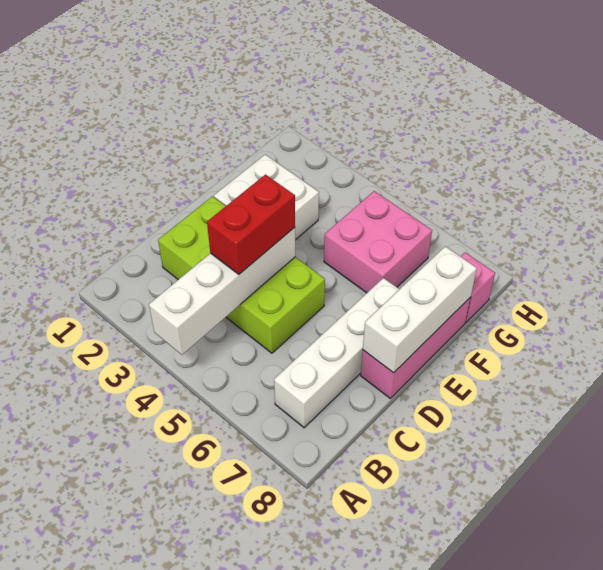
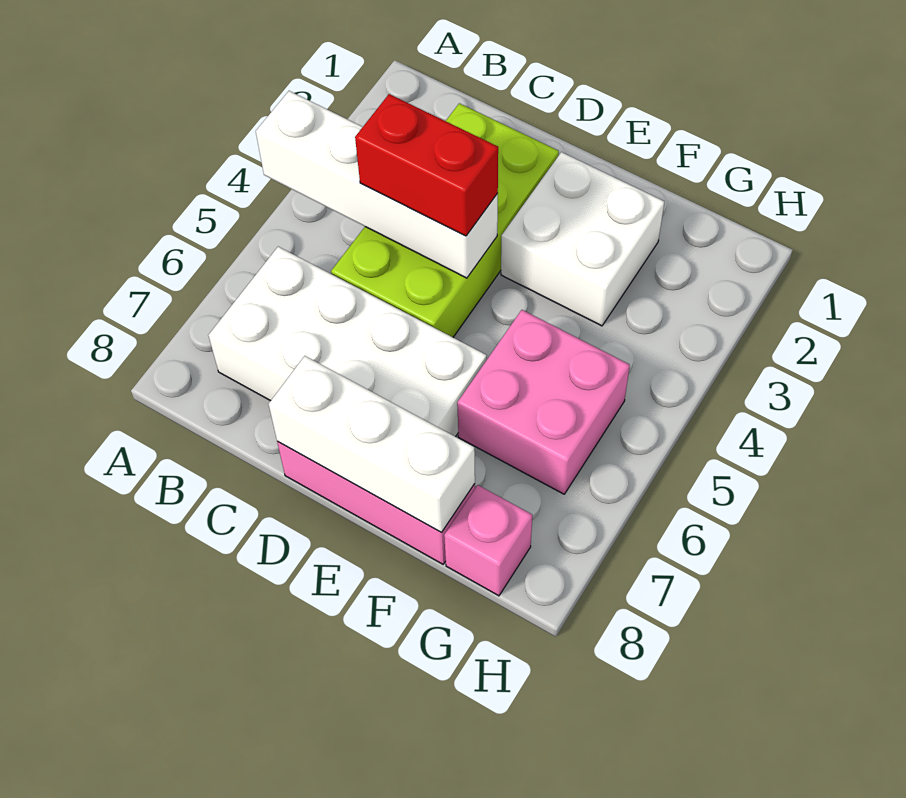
white 1x4 brick [274,278,399,428] -> white 2x4 brick [208,247,487,437]

